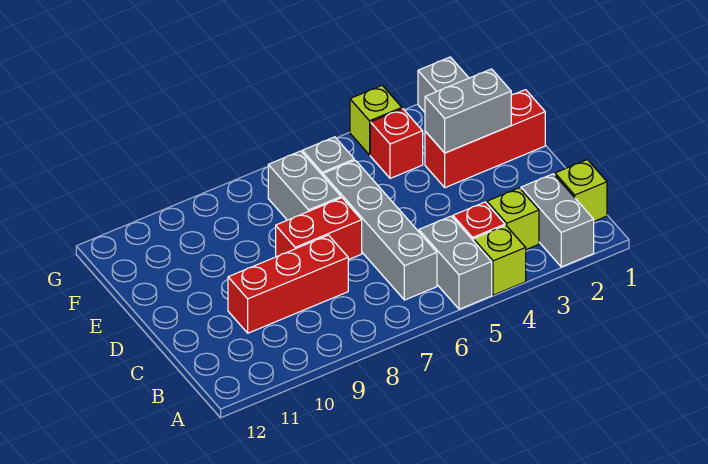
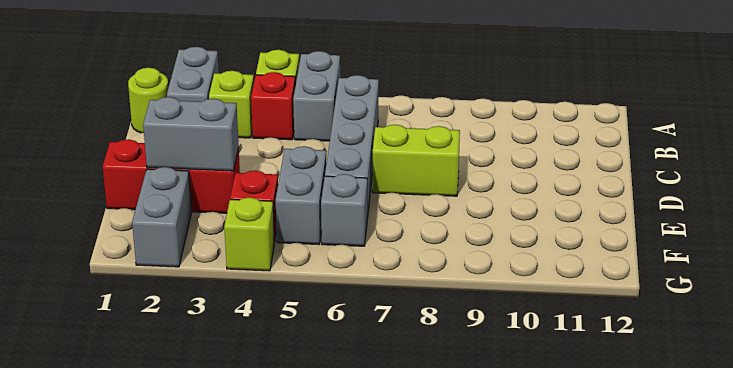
lime 1x1 brick [555,160,607,221] -> lime 1x1 round brick [128,68,168,133]
red 1x3 brick [228,235,348,333] -> none
red 1x2 brick [276,198,362,260] -> lime 1x2 brick [372,125,460,196]
grey 1x2 brick [268,151,341,220] -> grey 1x2 brick moved to [276,146,327,244]

